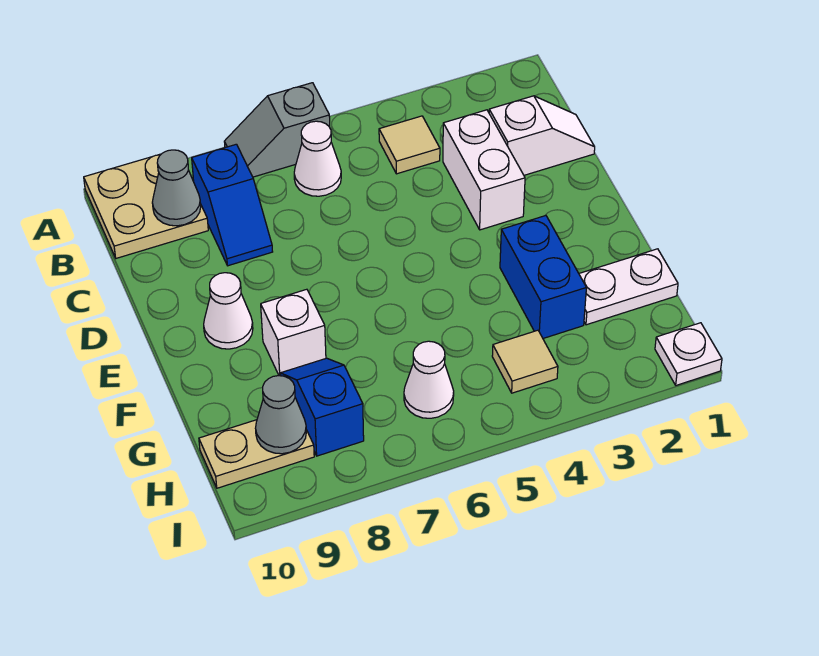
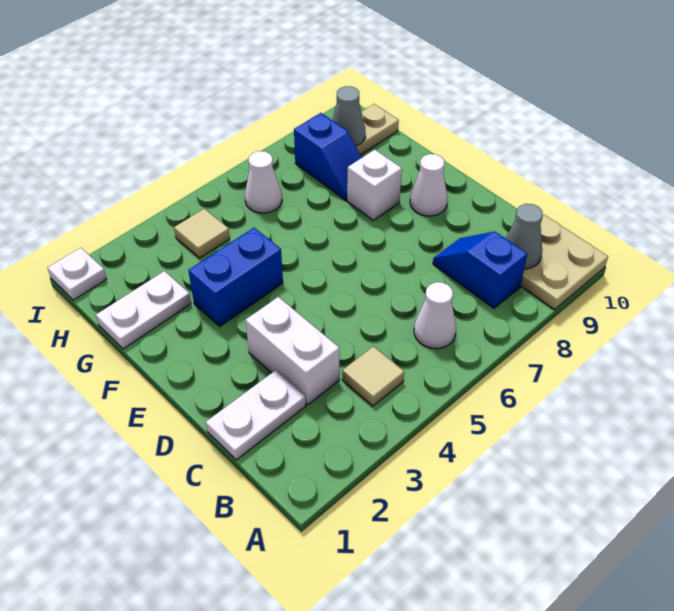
grey 1x2 slope [224,83,330,177] -> none
white 1x2 slope [489,96,595,175] -> white 1x2 plate [206,370,306,460]
blue 1x2 brick [500,216,586,338] -> blue 1x2 brick turned to [188,228,283,326]

